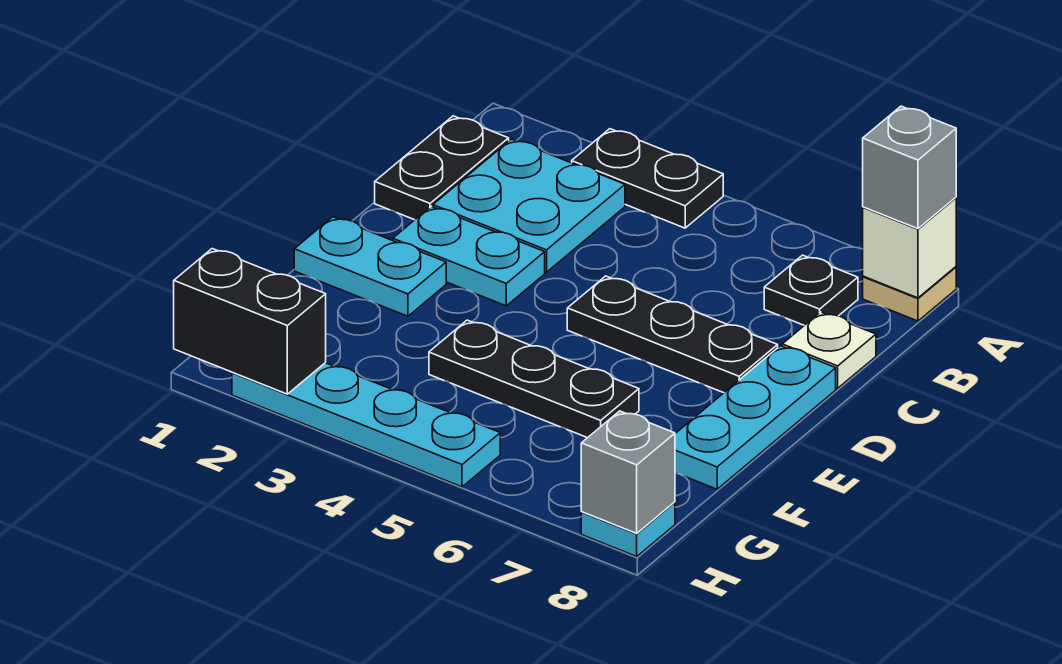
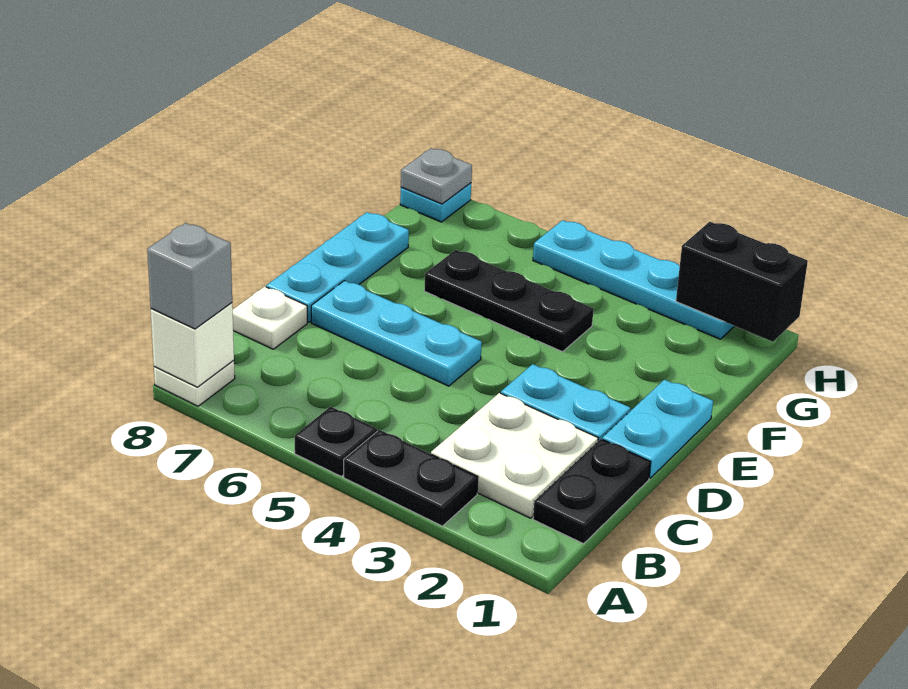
tan 1x1 plate [863,267,956,321] -> white 1x1 plate [154,361,235,406]
cyan 2x2 plate [433,139,625,272] -> white 2x2 plate [431,393,598,518]
black 1x1 plate [764,255,858,325] -> black 1x1 plate moved to [295,407,377,476]
black 1x3 plate [567,276,778,393] -> cyan 1x3 plate [311,281,482,386]
cyan 1x2 plate [294,217,446,316] -> cyan 1x2 plate turned to [602,380,713,478]
grey 1x1 brick [581,411,675,533] -> grey 1x1 plate [401,148,472,204]

